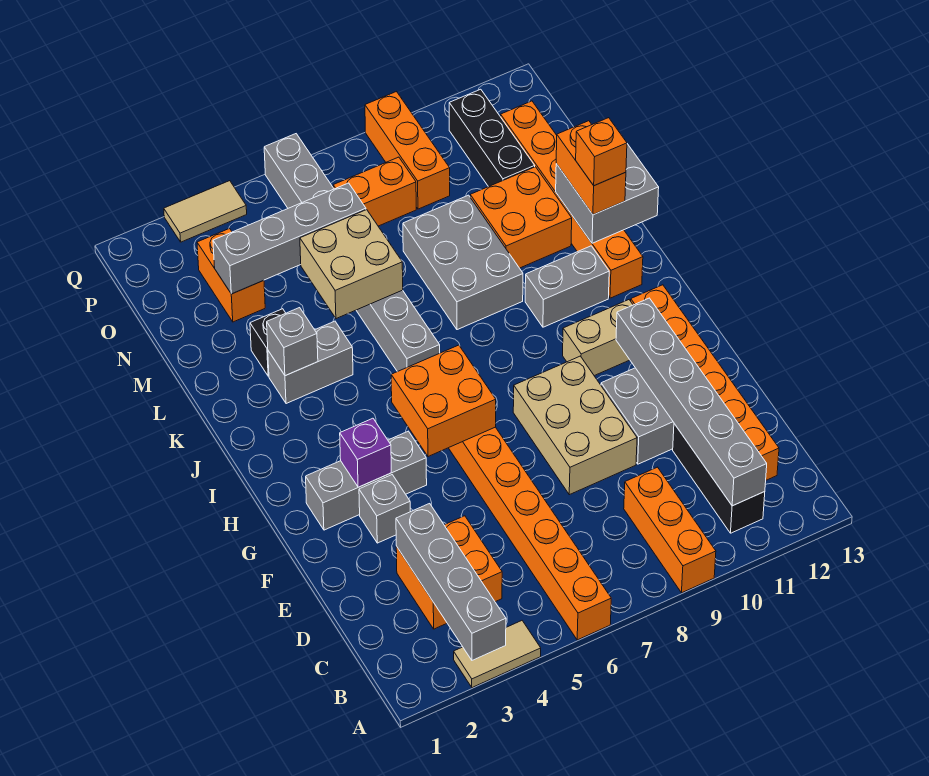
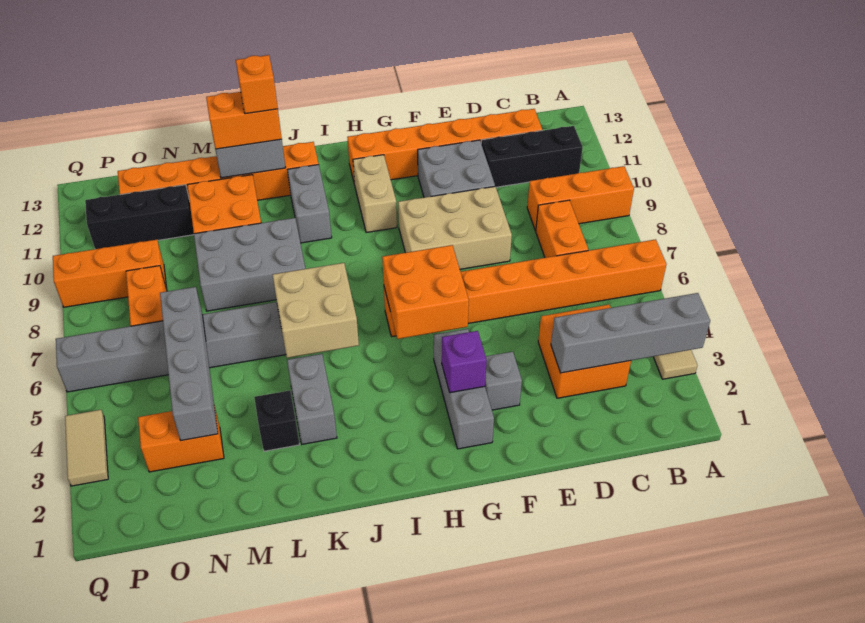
grey 1x6 brick [616,298,767,506] -> none
none -> orange 1x2 brick [536,200,588,258]
grey 1x1 brick [267,308,318,376] -> none
tan 2x2 brick [300,210,403,319] -> tan 2x2 brick moved to [273,263,359,358]

